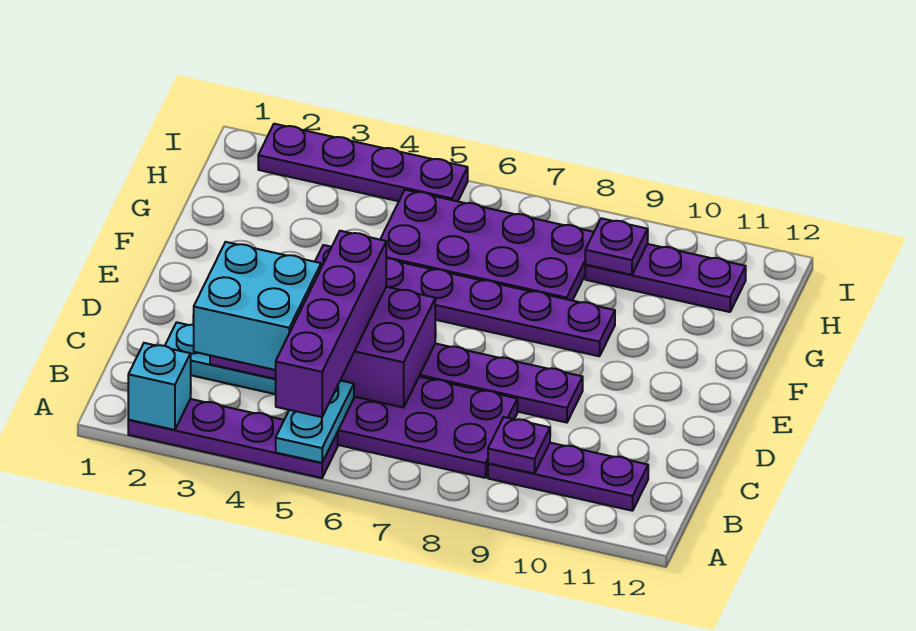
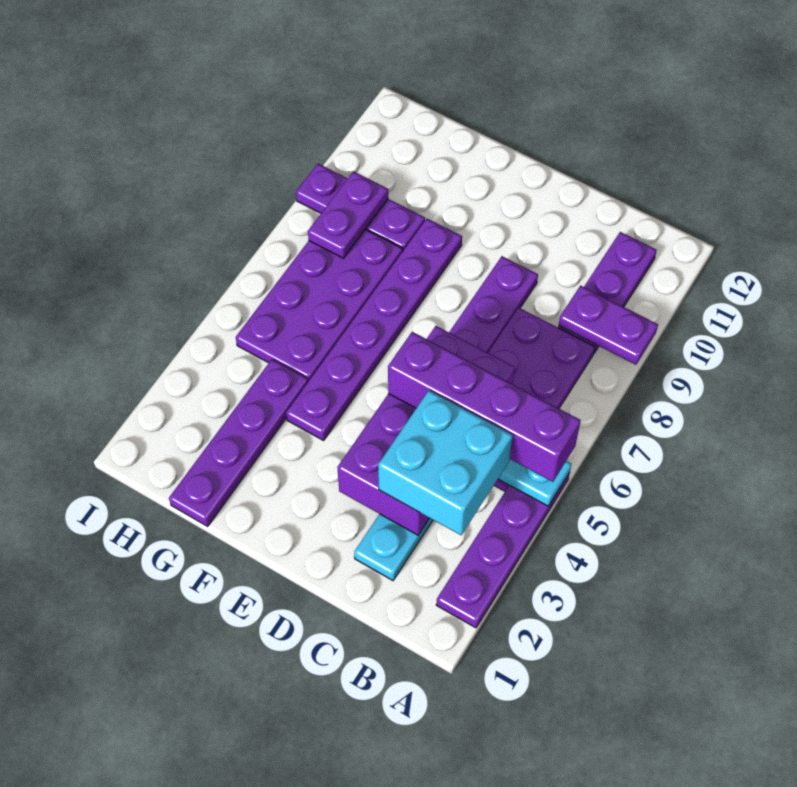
cyan 1x1 brick [128,343,191,430] -> none
purple 1x1 plate [488,417,550,474] -> purple 1x2 plate [559,286,658,365]
purple 1x3 plate [585,244,746,312] -> purple 1x3 plate turned to [296,164,425,250]
purple 1x1 plate [585,218,648,275] -> purple 1x2 plate [308,171,388,258]
purple 1x4 plate [258,124,468,201] -> purple 1x4 plate moved to [169,359,308,526]

